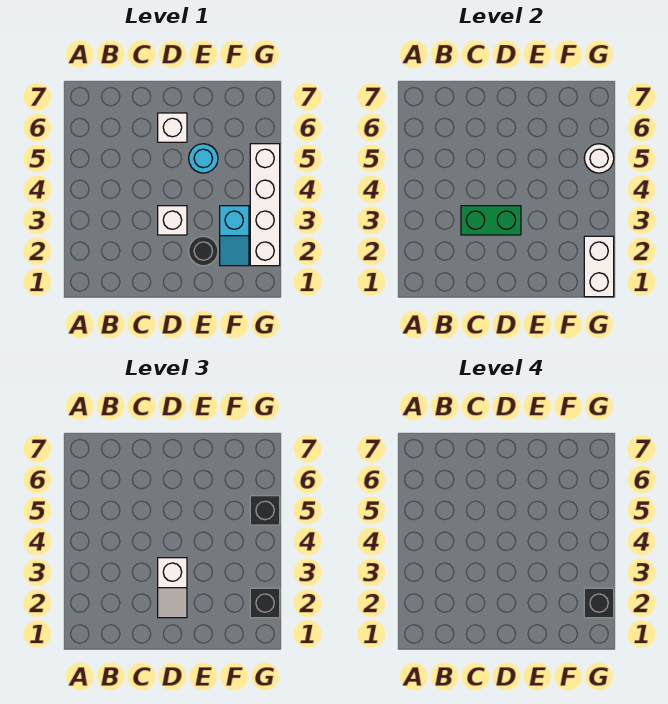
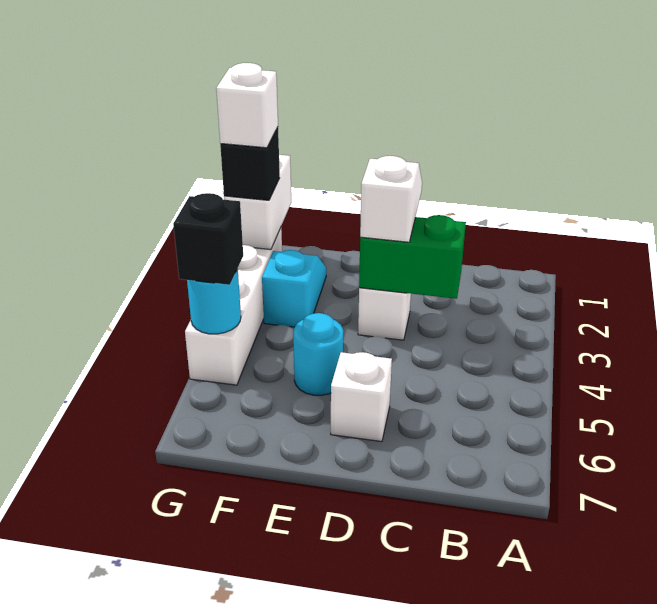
black 1x1 round brick [189,236,218,266] -> none
black 1x1 brick [584,588,614,618] -> white 1x1 brick [216,63,278,148]
white 1x1 round brick [584,144,614,173] -> cyan 1x1 round brick [187,269,241,334]

